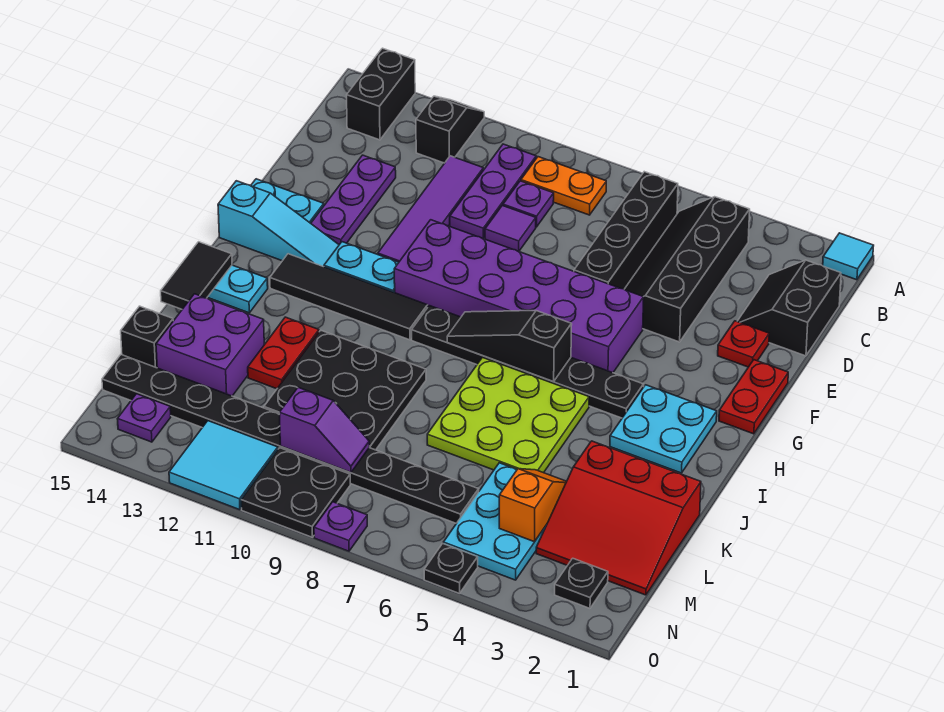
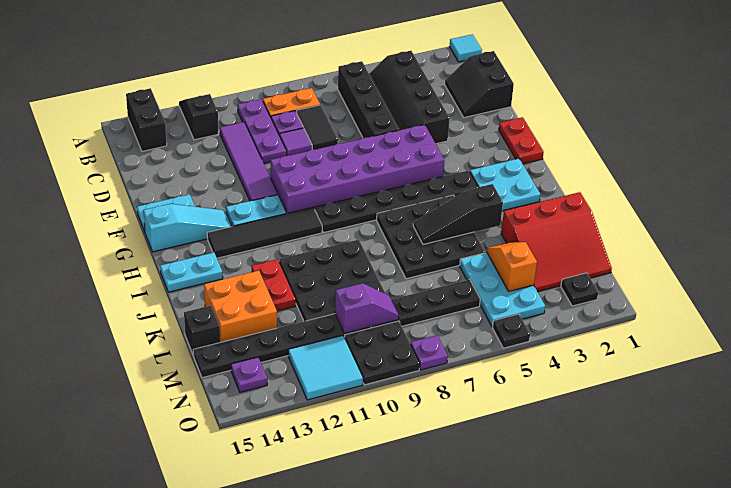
purple 1x3 plate [311,155,396,245] -> none
red 1x1 plate [718,321,769,367] -> none
black 1x3 slope [447,311,572,382] -> black 1x3 slope moved to [413,184,503,244]
lime 3x3 plate [427,357,589,473] -> black 3x3 plate [377,195,485,279]
black 1x2 tile [161,242,232,309] -> black 1x2 tile moved to [297,105,338,150]
purple 2x2 brick [156,294,264,396] -> orange 2x2 brick [204,271,277,342]

